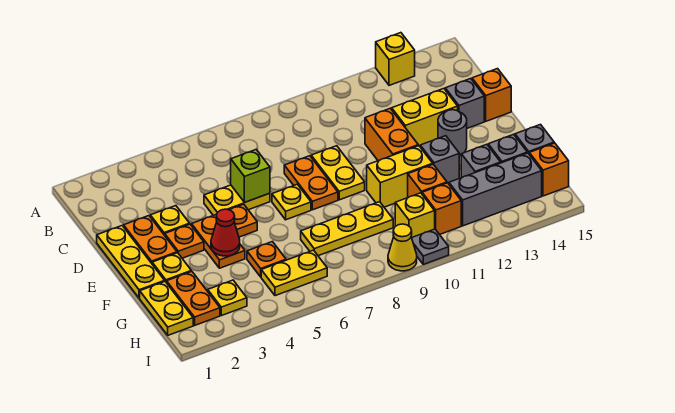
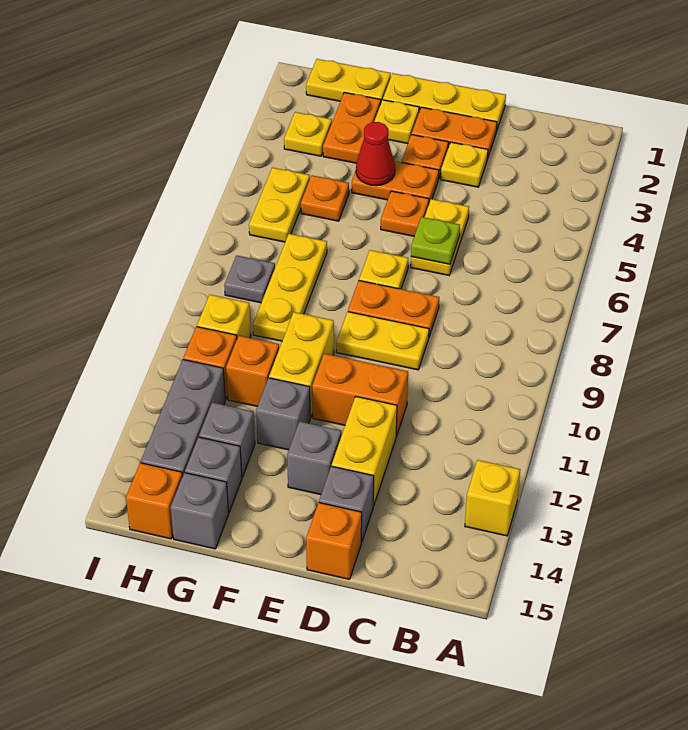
lime 1x1 brick [231,150,270,202] -> lime 1x1 plate [411,217,460,264]
grey 1x1 round brick [438,110,467,155] -> grey 1x1 brick [287,421,341,495]
orange 1x2 plate [167,271,220,325] -> orange 1x2 plate turned to [323,93,381,163]
yellow 1x1 cone [388,224,417,271] -> none
grey 1x1 plate [412,229,449,264] -> grey 1x1 plate moved to [224,255,275,303]

